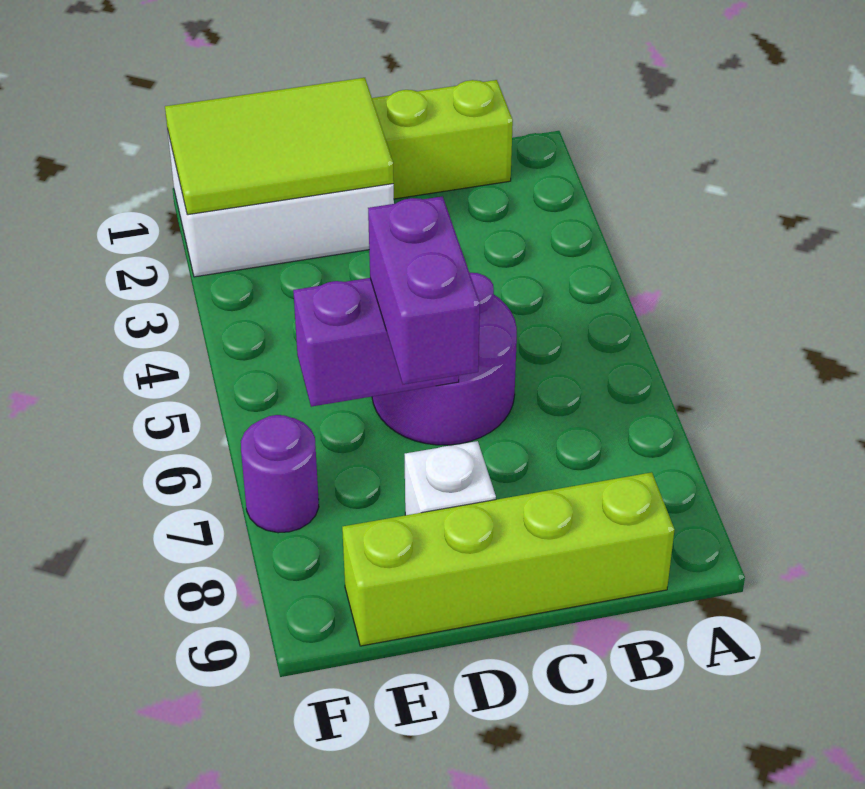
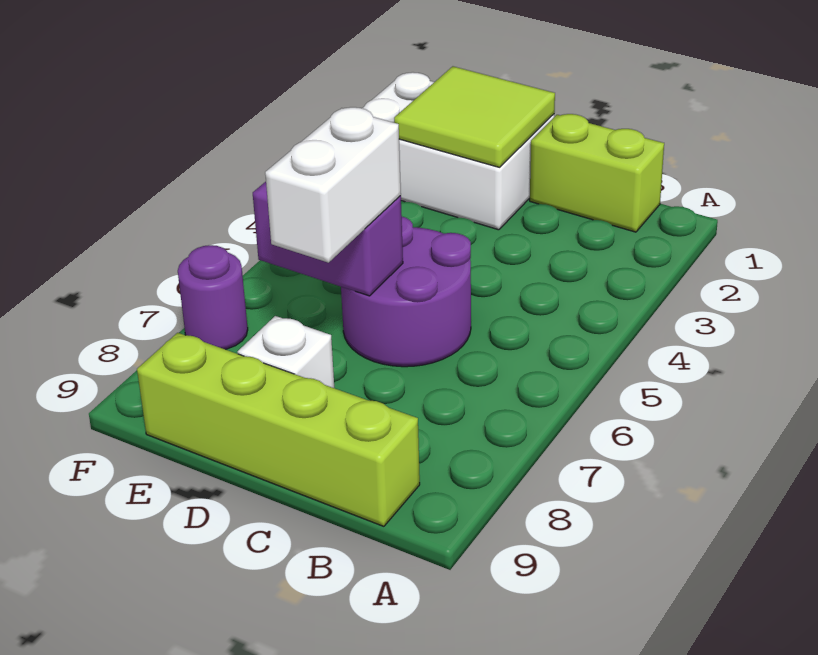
lime 2x3 tile [165,78,394,215] -> lime 2x2 tile [394,66,555,167]
purple 1x2 brick [368,197,480,384] -> white 1x2 brick [265,107,401,263]

